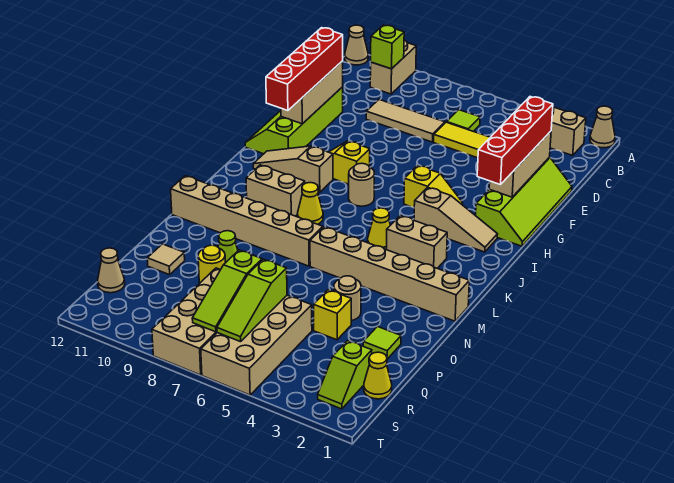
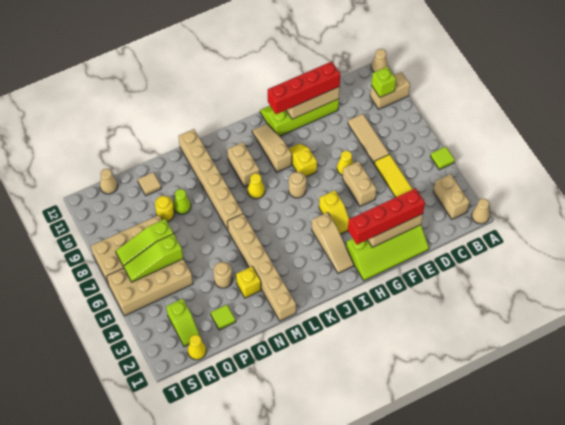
lime 1x1 tile [447,110,480,132] -> lime 1x1 tile moved to [430,147,455,170]
tan 1x2 brick [387,216,447,268] -> tan 1x2 brick moved to [343,161,376,206]
yellow 1x1 cone [368,208,390,250] -> yellow 1x1 cone moved to [337,151,353,175]
yellow 1x1 brick [314,290,351,340] -> yellow 1x1 brick moved to [236,267,261,298]
lime 1x2 slope [318,341,372,409] -> lime 1x2 slope turned to [166,299,200,347]

